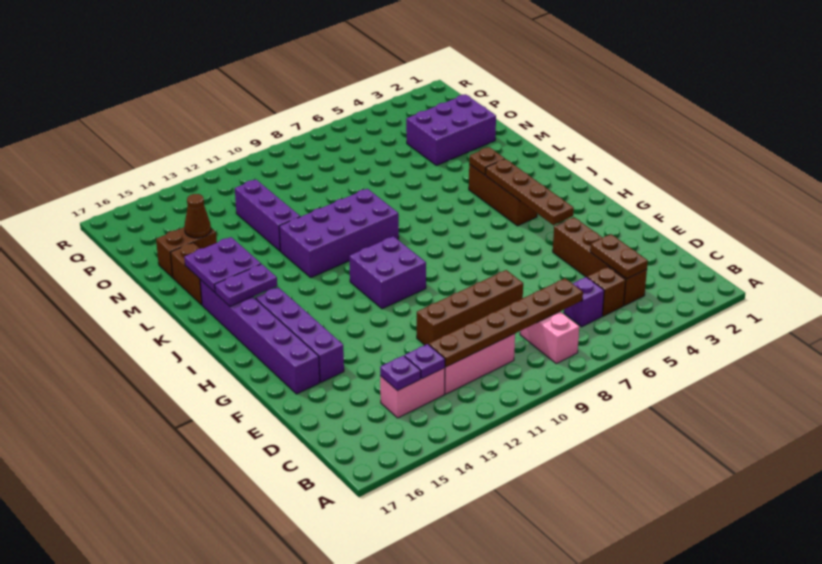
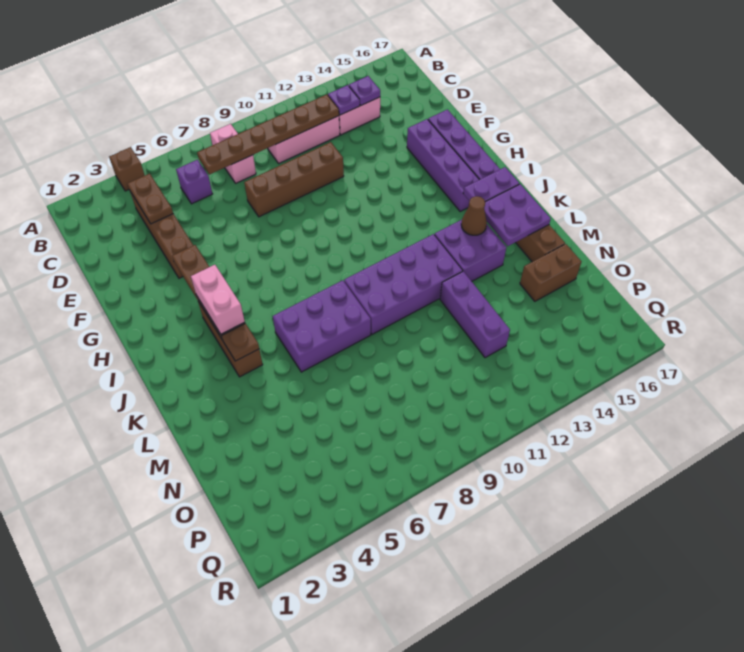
brown 1x1 brick [587,267,626,316] -> brown 1x1 brick moved to [109,147,145,191]
purple 2x2 brick [349,236,426,309] -> purple 2x2 brick moved to [435,220,506,281]
none -> pink 1x2 brick [191,265,245,334]
purple 2x3 brick [406,94,496,165] -> purple 2x3 brick moved to [273,280,371,372]
brown 1x1 cone [184,194,211,238] -> brown 1x1 cone moved to [461,196,487,235]

